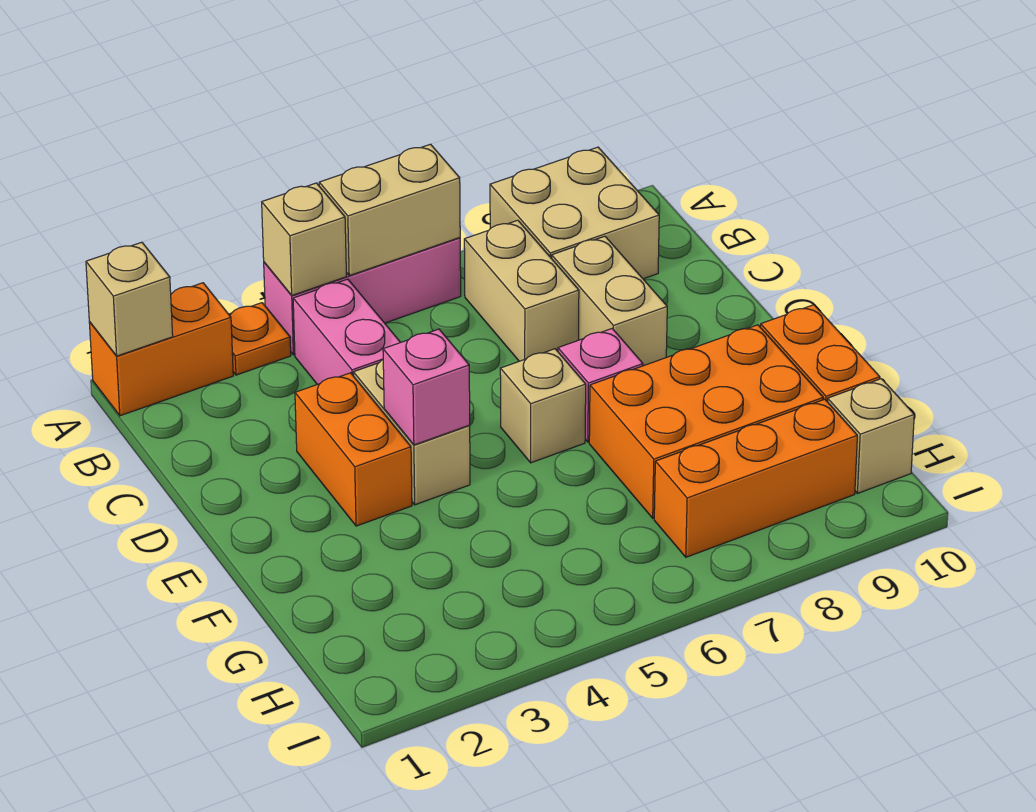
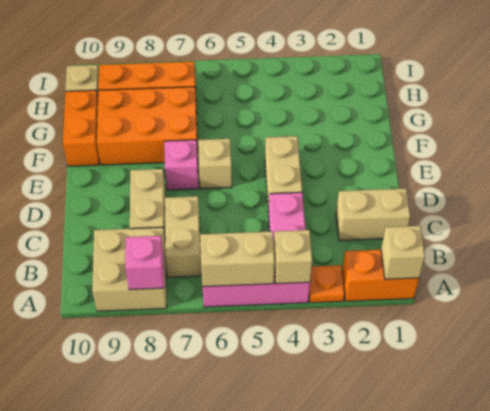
none -> tan 1x2 brick [336,188,410,241]
orange 1x2 brick [295,373,412,526] -> none
pink 1x1 brick [383,329,470,445] -> pink 1x1 brick moved to [125,236,164,289]

